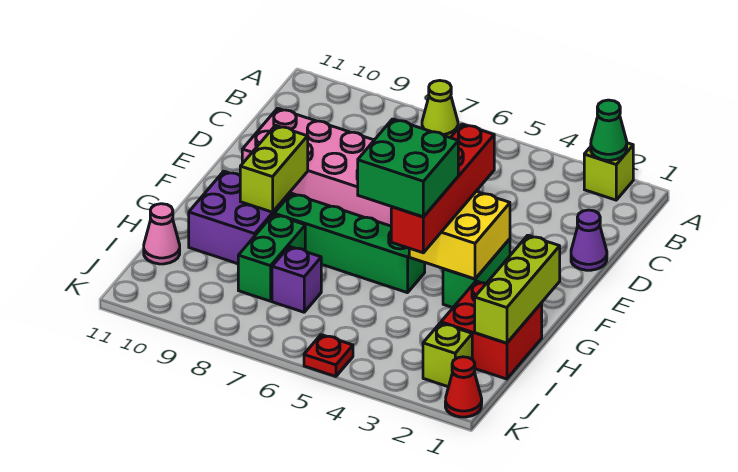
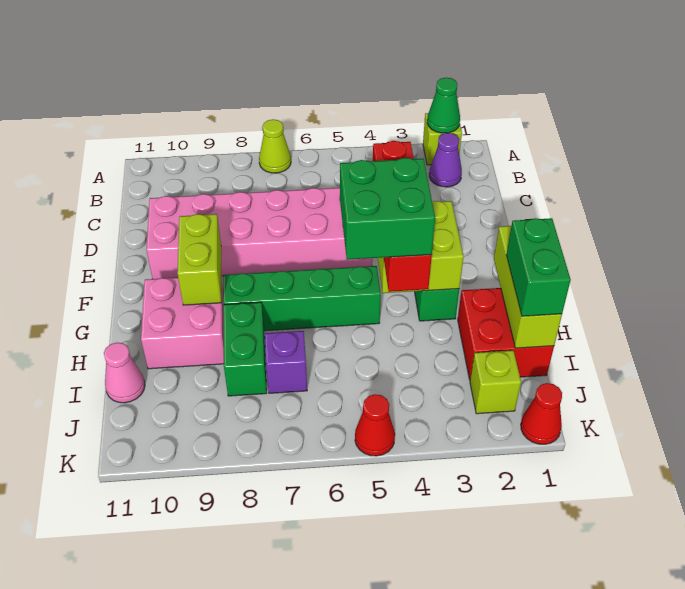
purple 1x1 cone [571,210,607,270] -> purple 1x1 cone moved to [429,133,462,187]
yellow 2x2 brick [409,191,510,279] -> lime 2x2 brick [378,201,464,293]
purple 2x2 brick [189,171,290,264] -> pink 2x2 brick [141,276,224,369]
none -> green 1x2 brick [506,218,571,316]
red 1x1 plate [304,335,353,376] -> red 1x1 cone [355,394,395,456]

